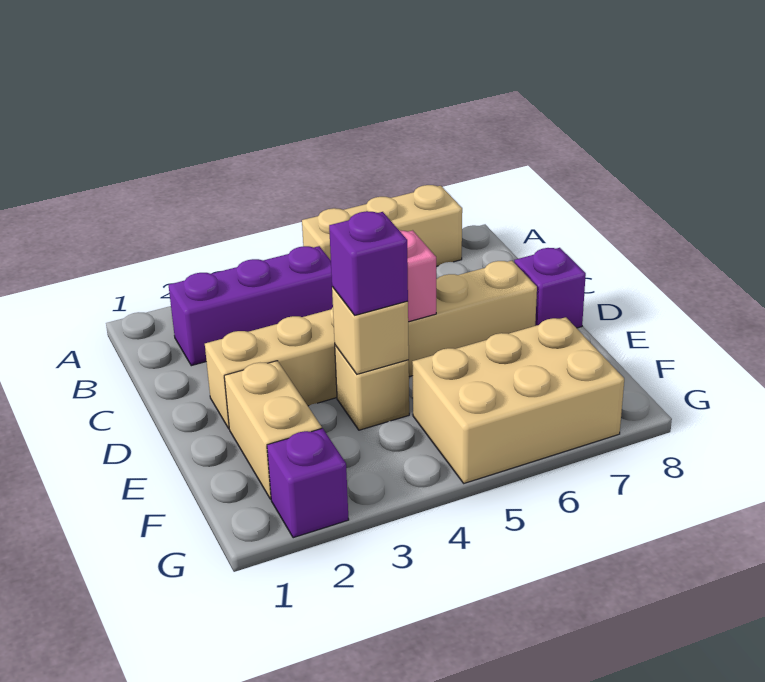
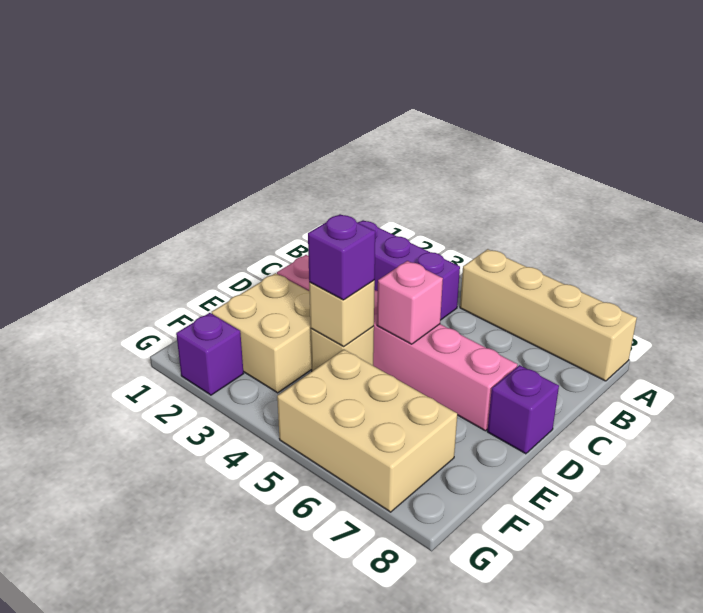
tan 1x3 brick [302,185,462,266] -> tan 1x4 brick [460,249,637,381]
tan 1x6 brick [205,261,537,428] -> pink 1x6 brick [277,255,518,431]
tan 1x2 brick [224,361,322,499] -> tan 2x2 brick [212,273,312,393]

